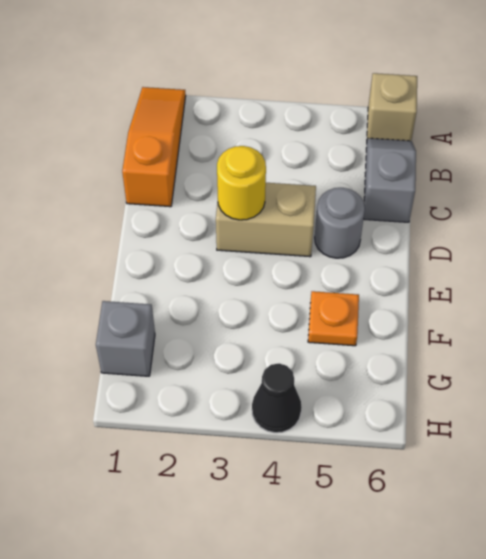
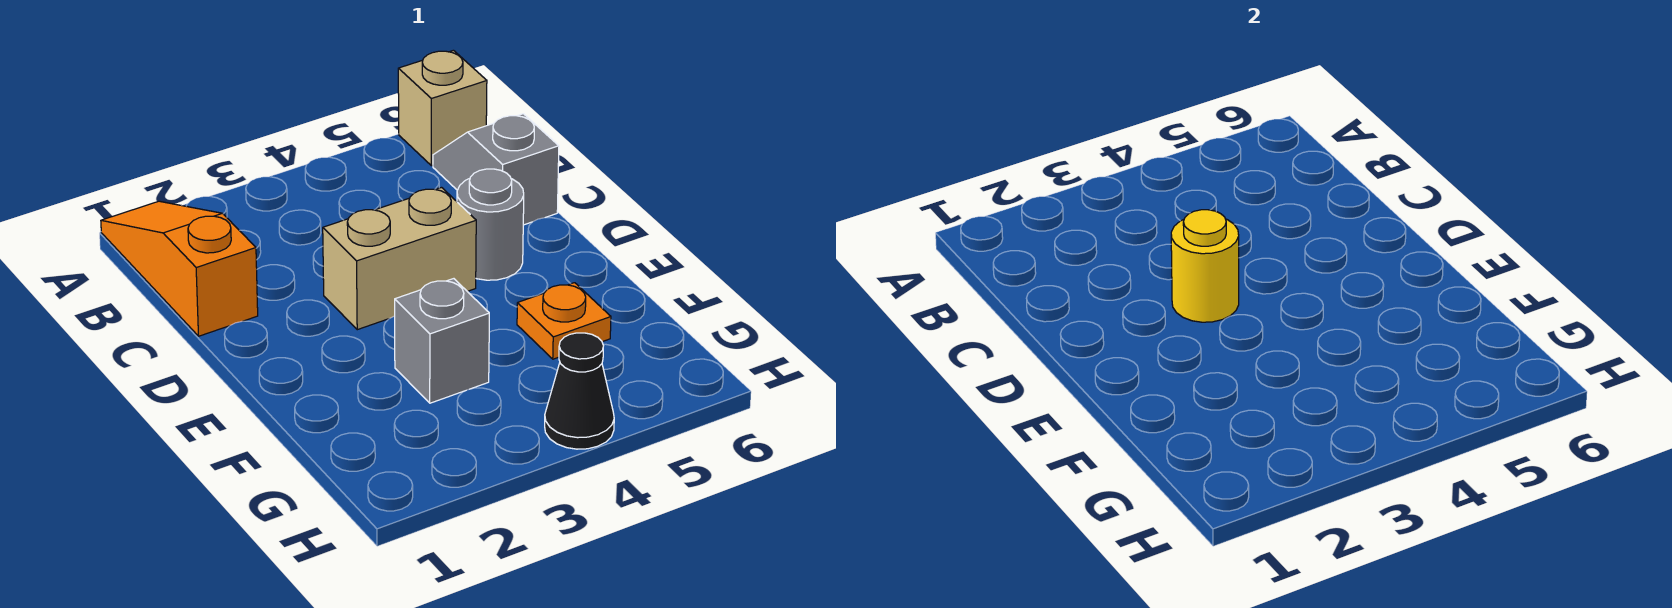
grey 1x1 brick [96,301,155,376] -> grey 1x1 brick moved to [395,279,489,403]

